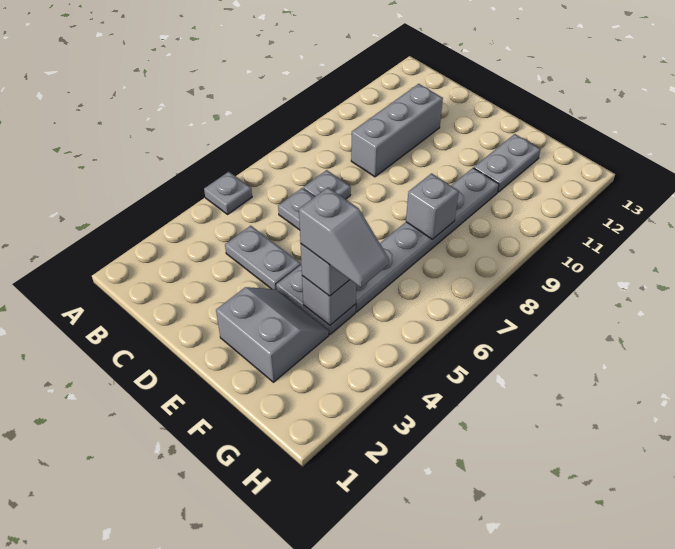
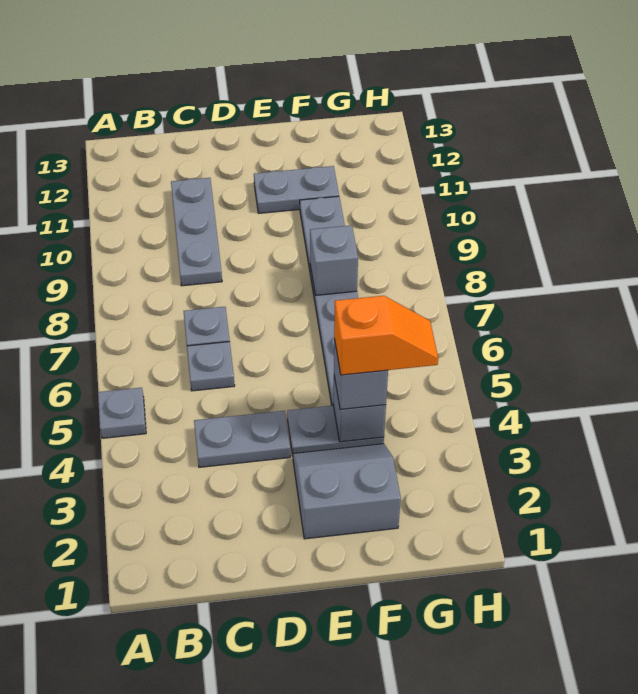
grey 1x3 brick [351,84,443,177] -> grey 1x3 plate [171,178,222,286]
grey 1x2 slope [299,188,389,287] -> orange 1x2 slope [334,296,438,375]
grey 1x2 plate [474,134,541,192] -> grey 1x2 plate turned to [254,166,339,213]

